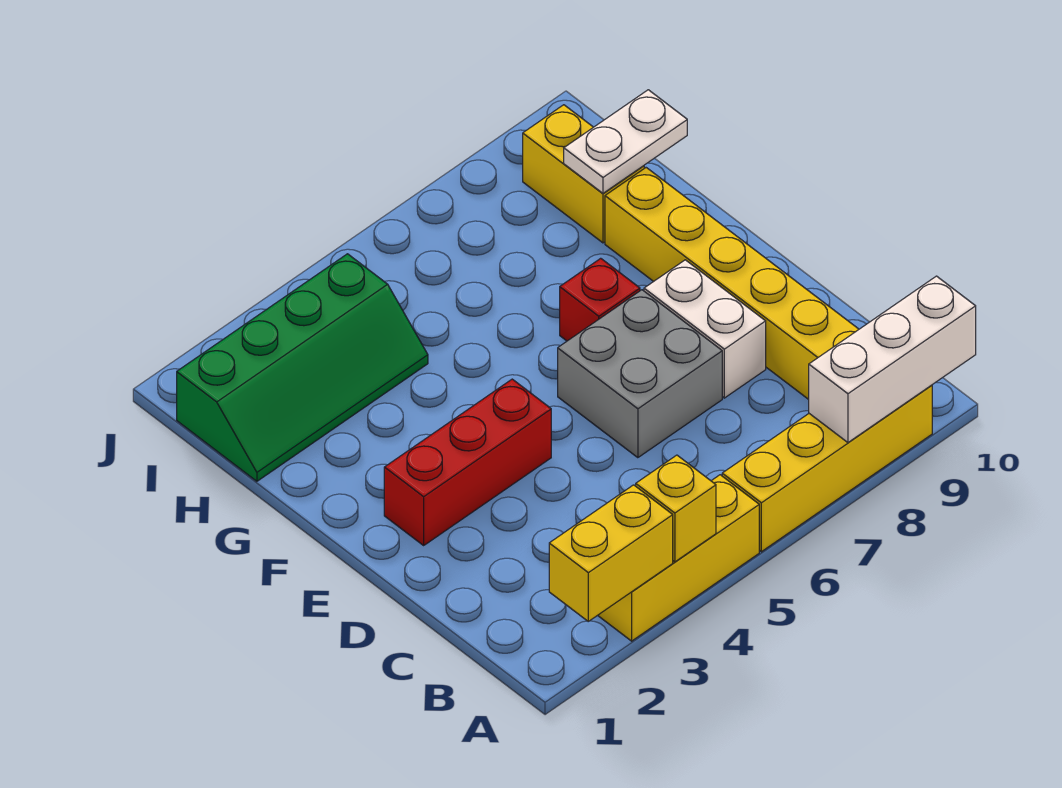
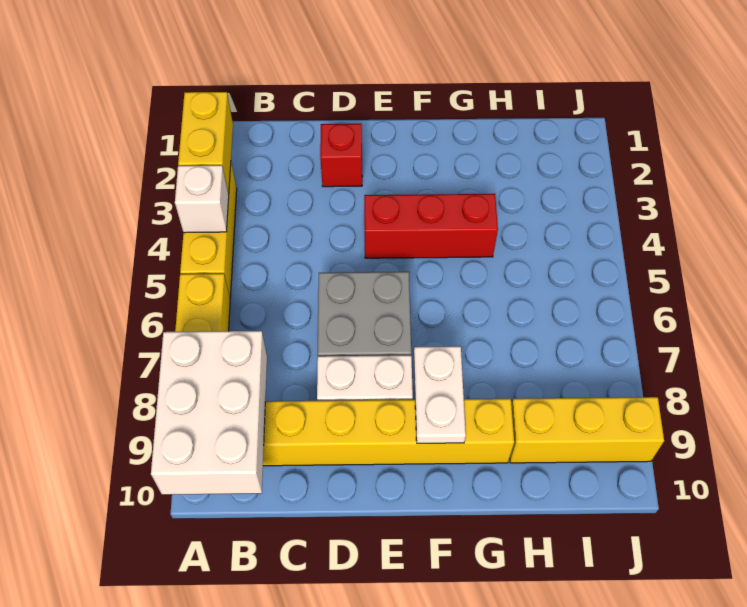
yellow 1x1 brick [636,455,716,562] -> white 1x1 brick [175,165,229,233]
white 1x3 brick [809,276,976,442] -> white 2x3 brick [151,331,267,495]
red 1x3 brick [384,379,551,545] -> red 1x3 brick turned to [364,194,498,258]
red 1x1 brick [560,258,640,341] -> red 1x1 brick moved to [320,124,362,187]
green 2x4 slope [177,254,428,481] -> none
yellow 1x2 brick [523,105,644,243] -> yellow 1x3 brick [510,397,664,463]
white 1x2 plate [564,90,687,193] -> white 1x2 plate moved to [414,346,466,443]

